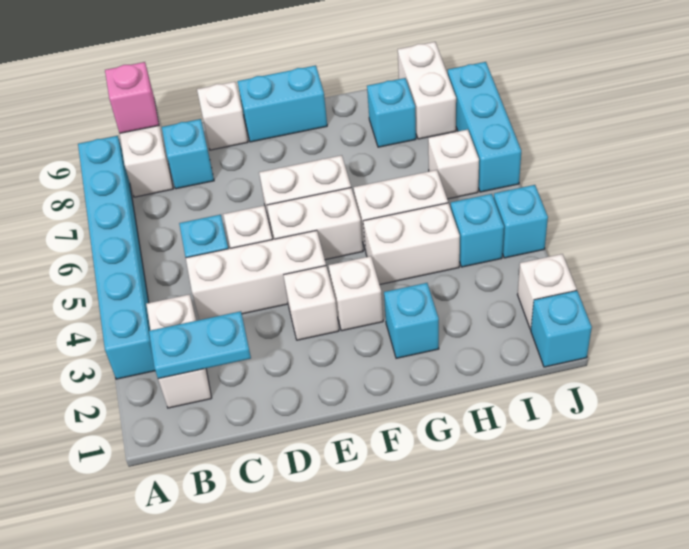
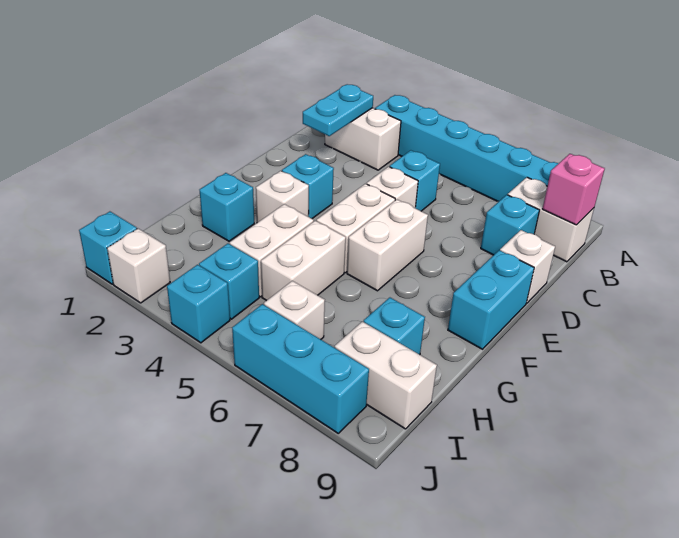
white 1x3 brick [186,230,326,320] -> none
white 1x1 brick [283,266,339,340] -> cyan 1x1 brick [282,154,334,219]

